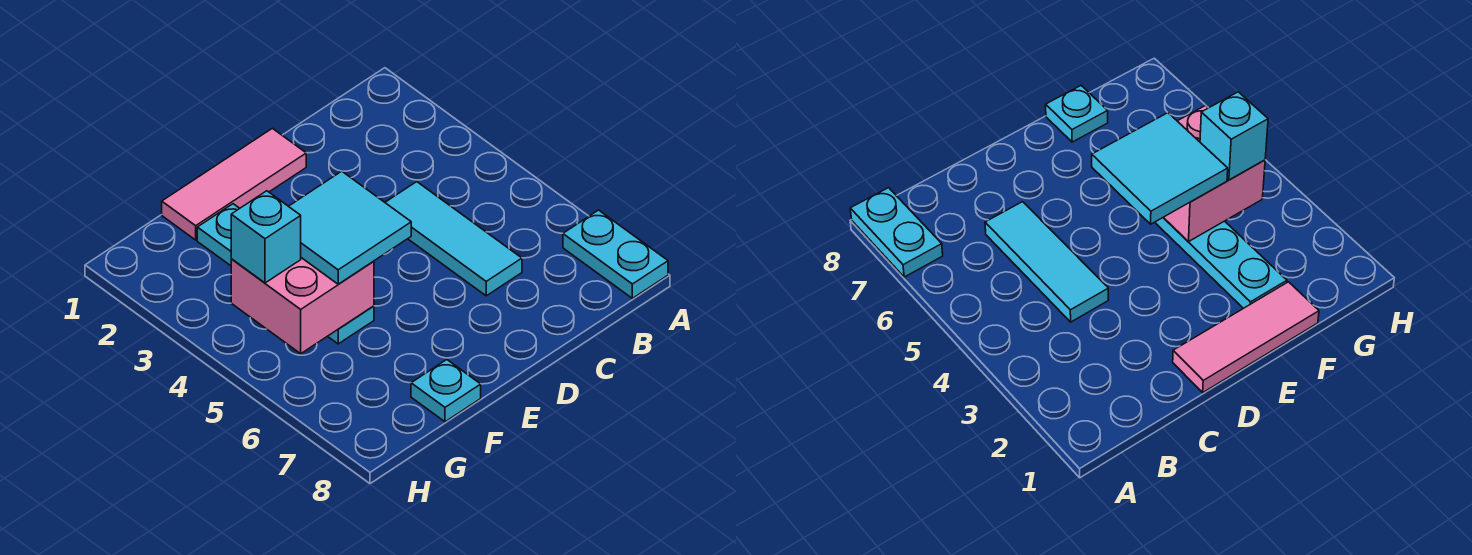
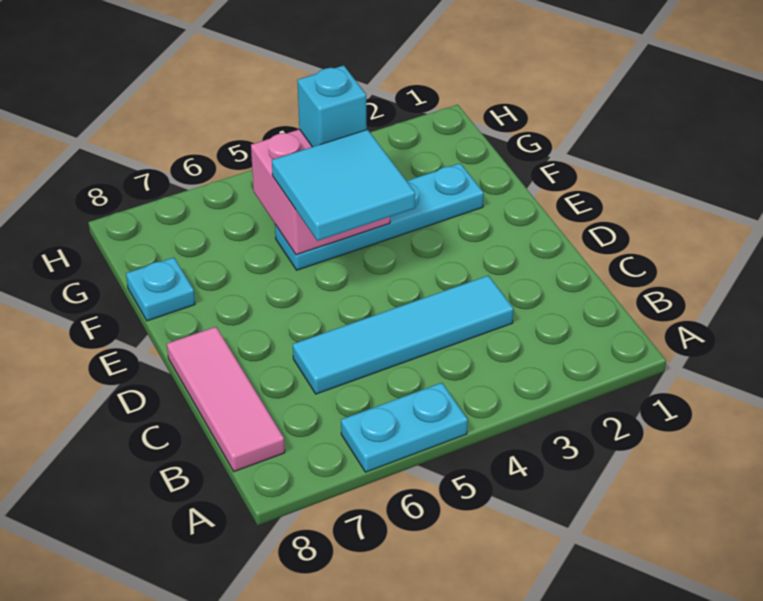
cyan 1x2 plate [563,210,668,298] -> cyan 1x2 plate moved to [341,383,468,472]
cyan 1x3 tile [385,182,522,296] -> cyan 1x4 tile [293,276,514,394]
pink 1x3 tile [162,128,306,240] -> pink 1x3 tile moved to [167,327,285,472]

